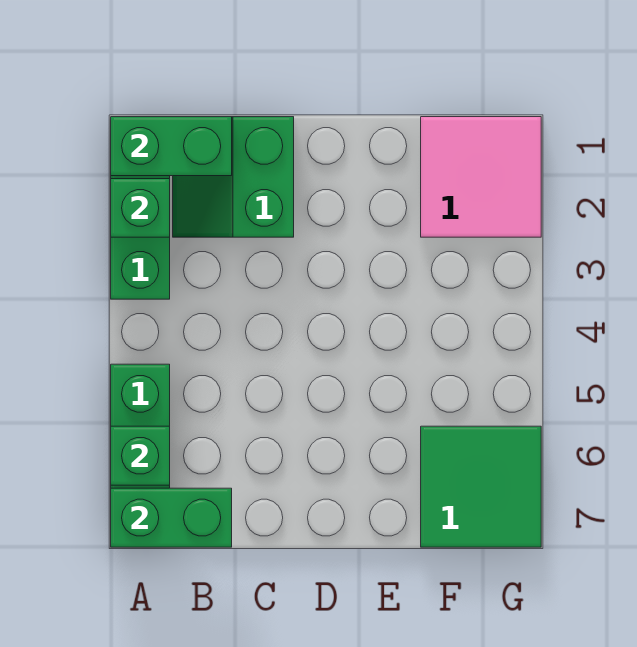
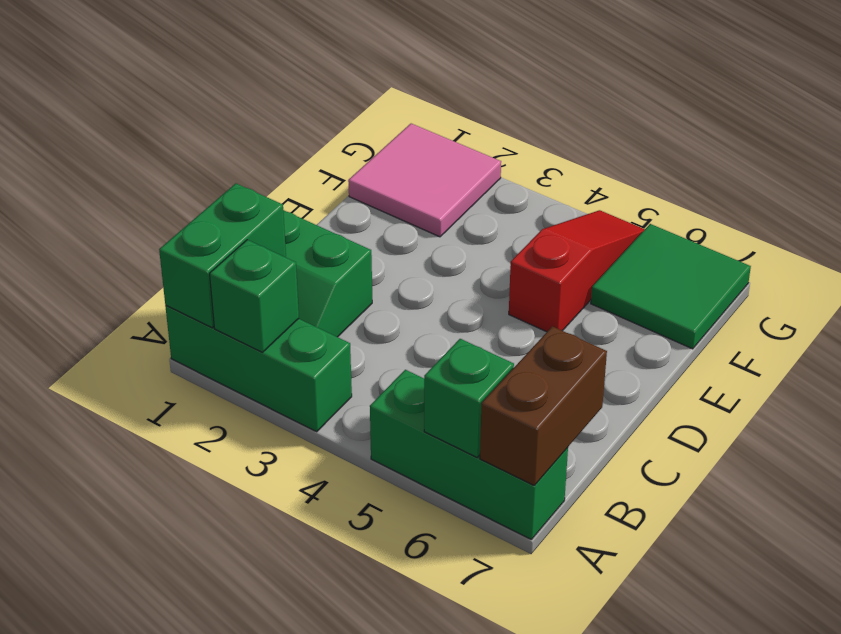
green 1x2 brick [111,488,232,547] -> brown 1x2 brick [480,326,607,486]
none -> red 1x3 slope [509,210,645,332]

